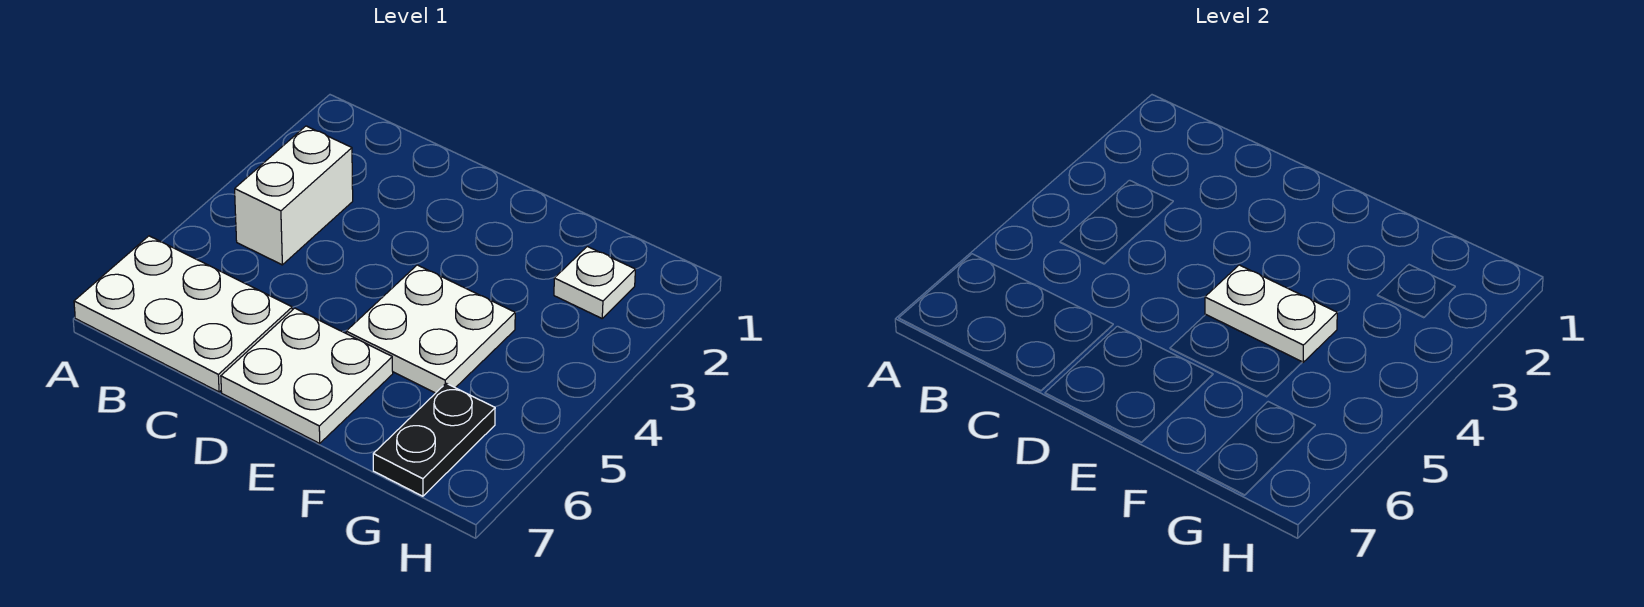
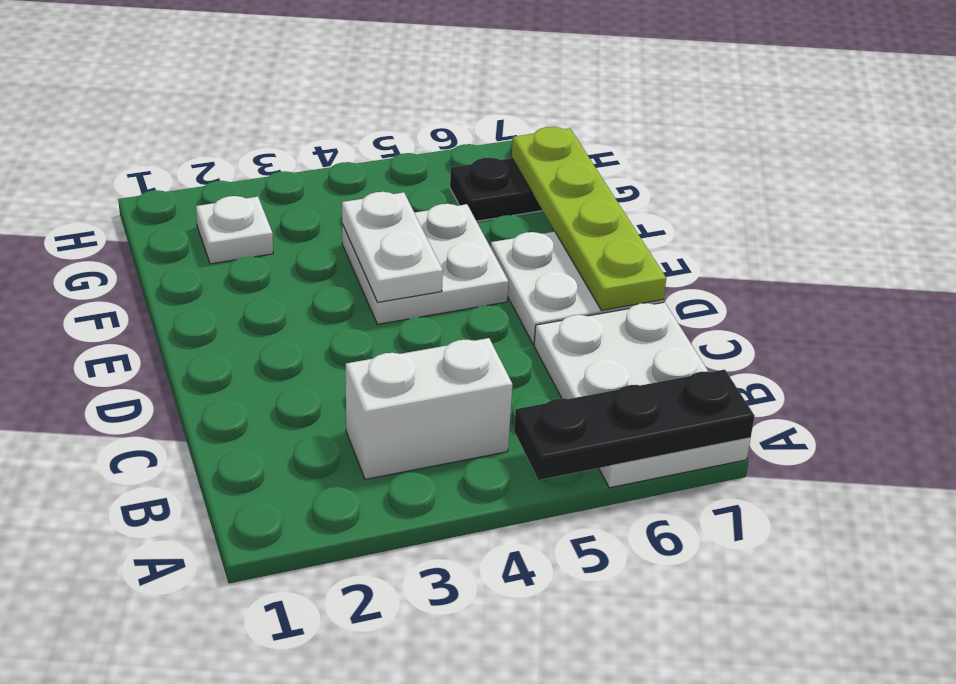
none -> black 1x3 plate [514,370,755,480]
none -> lime 1x4 plate [512,127,666,310]

